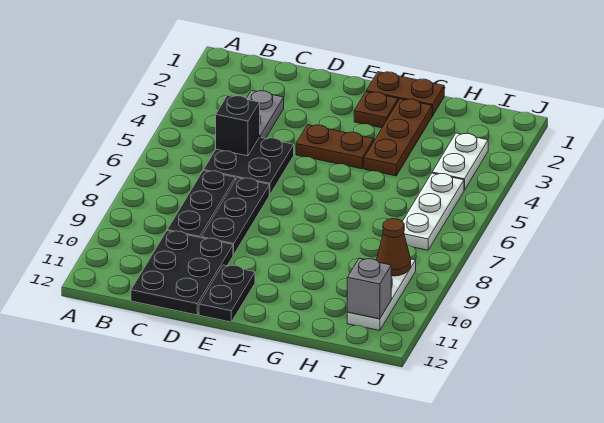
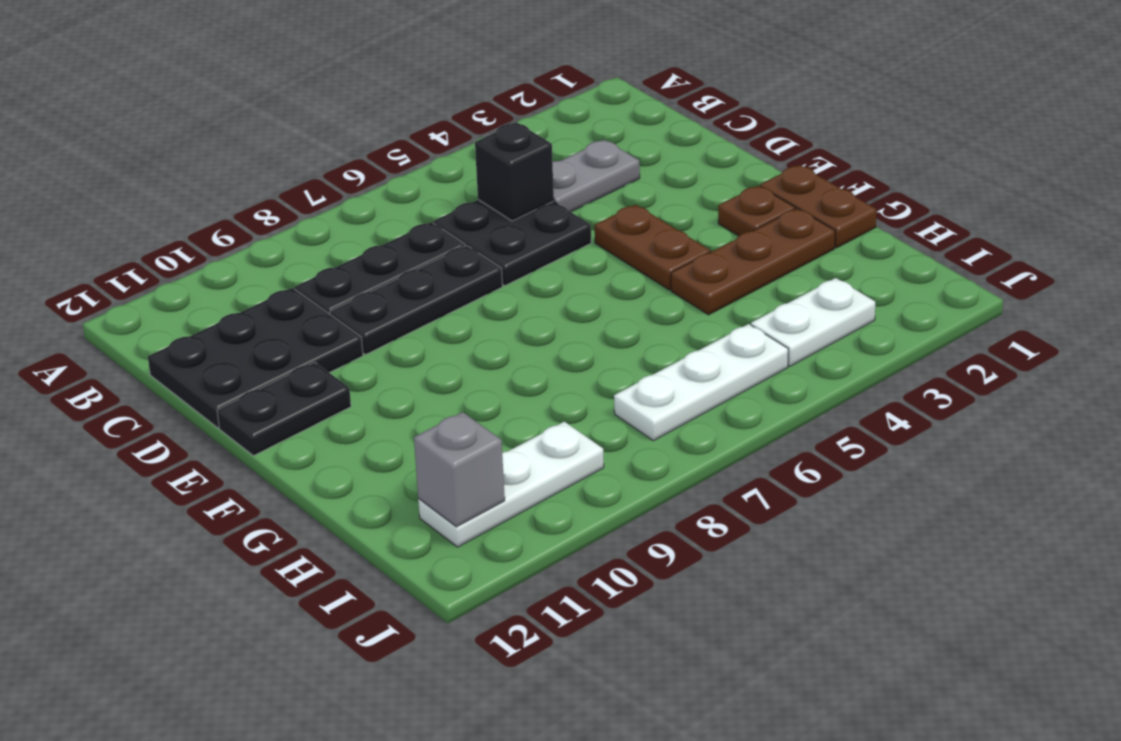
brown 1x1 cone [376,219,411,276] -> none

